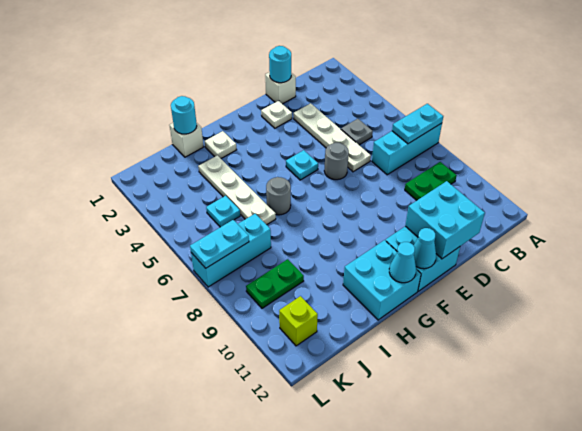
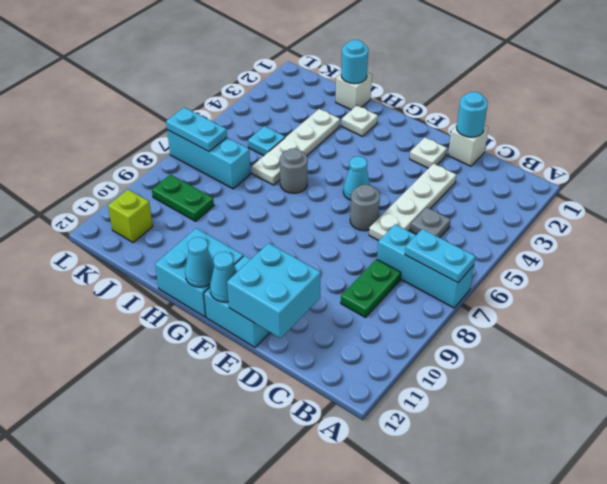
green 1x2 plate [405,162,457,201] -> green 1x2 plate turned to [341,259,401,318]
cyan 1x1 plate [286,150,318,180] -> cyan 1x1 cone [343,156,370,200]

